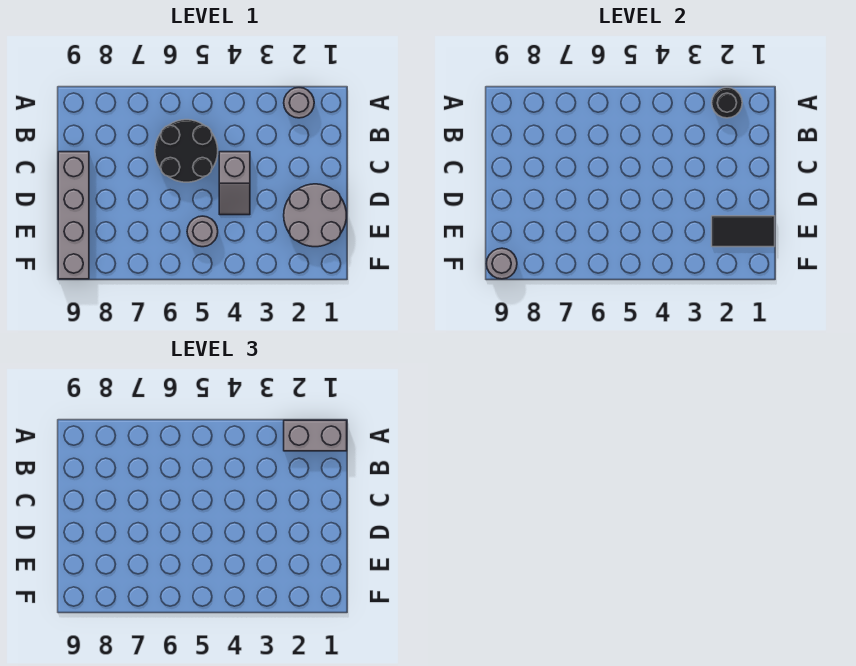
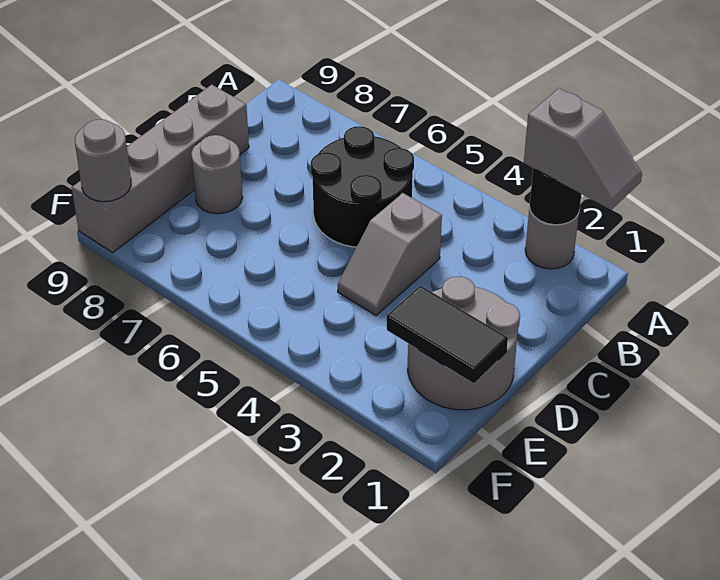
grey 1x2 brick [284,420,347,451] -> grey 1x2 slope [524,88,642,210]
grey 1x1 round brick [187,216,218,247] -> grey 1x1 round brick moved to [191,135,243,214]

